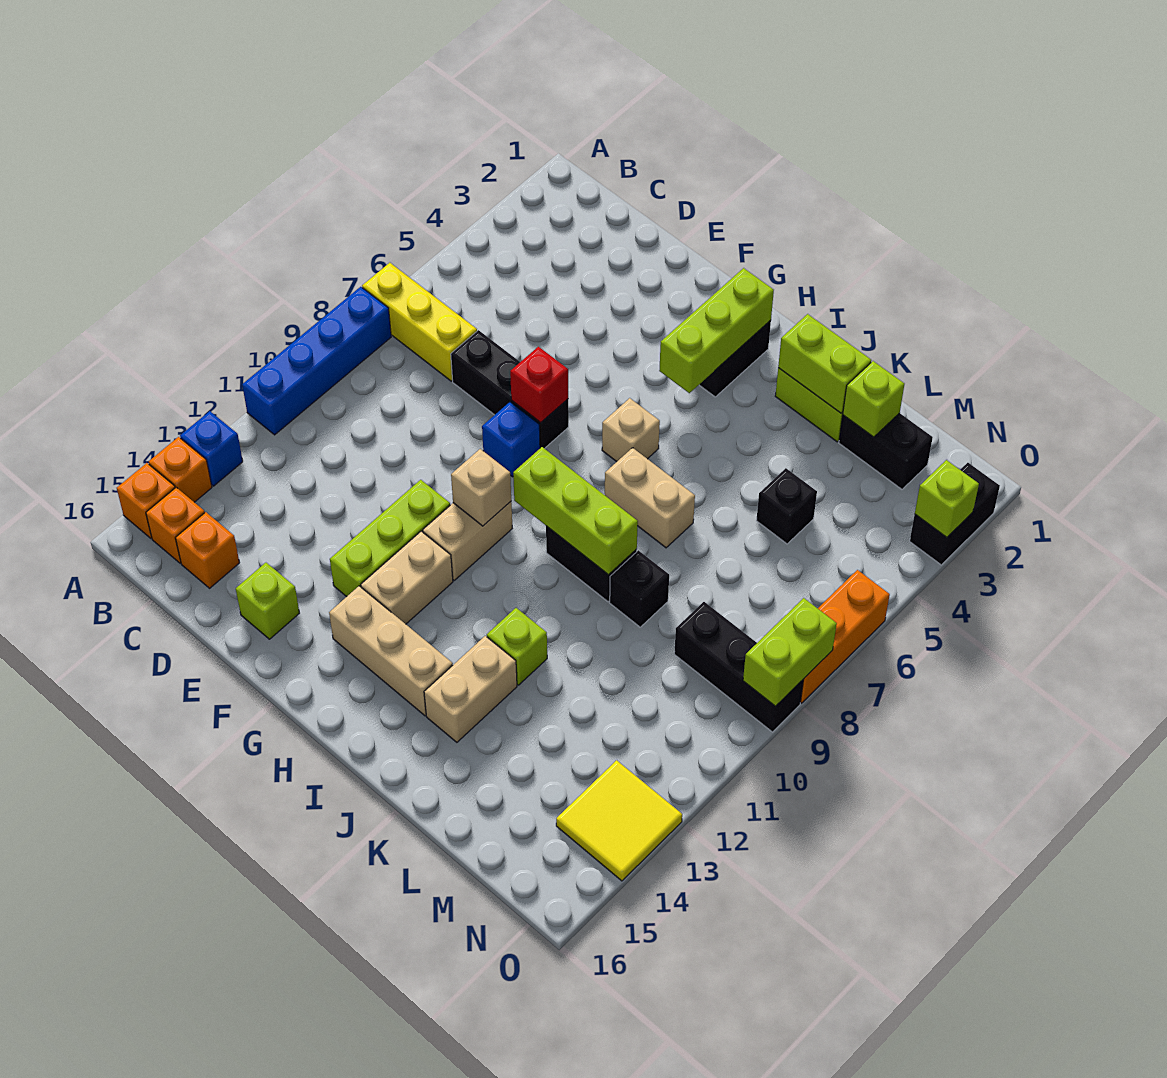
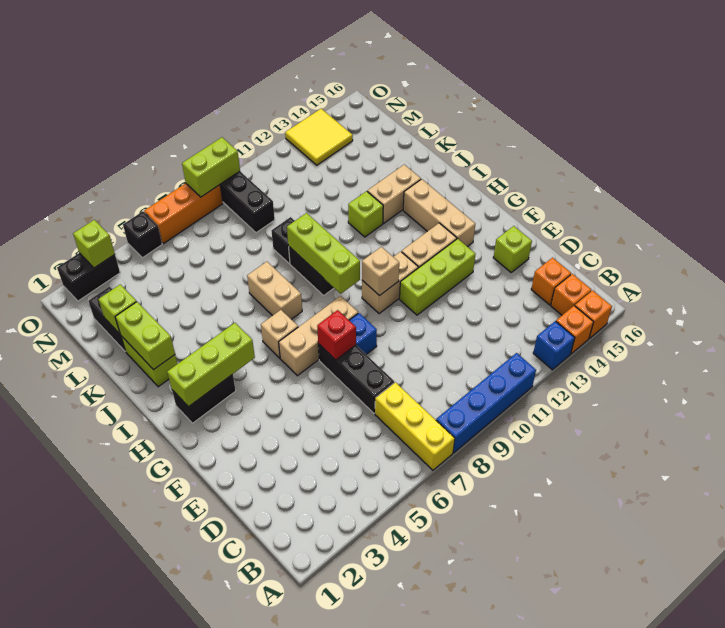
none -> tan 1x3 brick [279,296,358,376]
black 1x1 brick [756,468,817,544] -> black 1x1 brick moved to [123,211,162,258]

